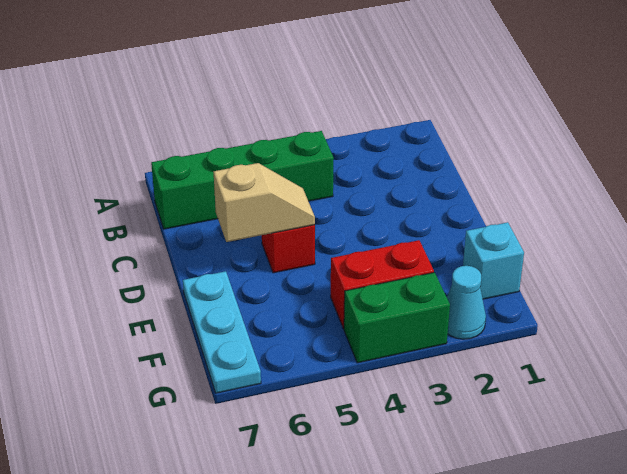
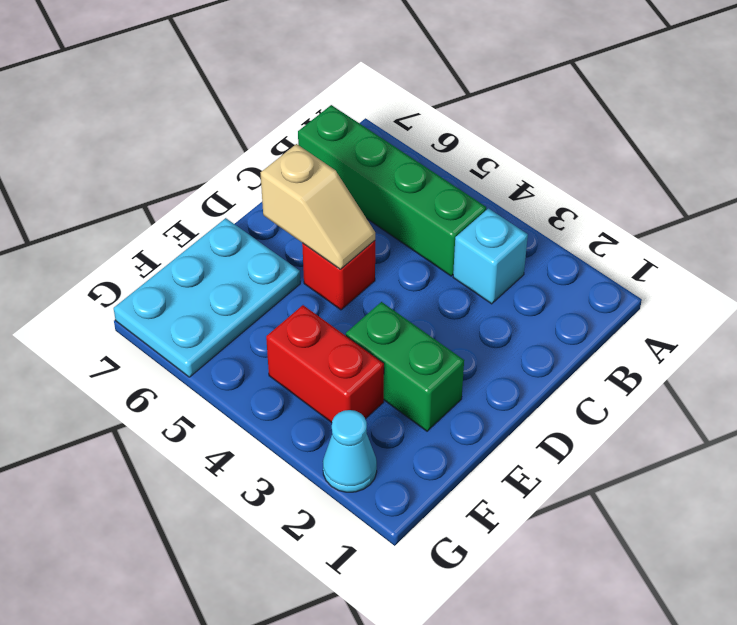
cyan 1x3 plate [183,271,261,393] -> cyan 2x3 plate [114,218,300,377]
cyan 1x1 brick [463,222,524,299] -> cyan 1x1 brick moved to [453,208,528,304]
green 1x2 brick [344,272,450,363] -> green 1x2 brick moved to [346,302,464,431]

